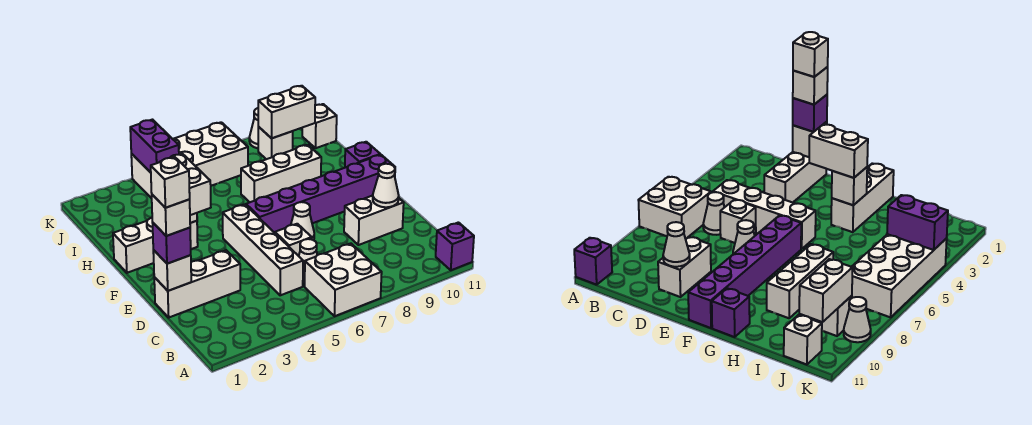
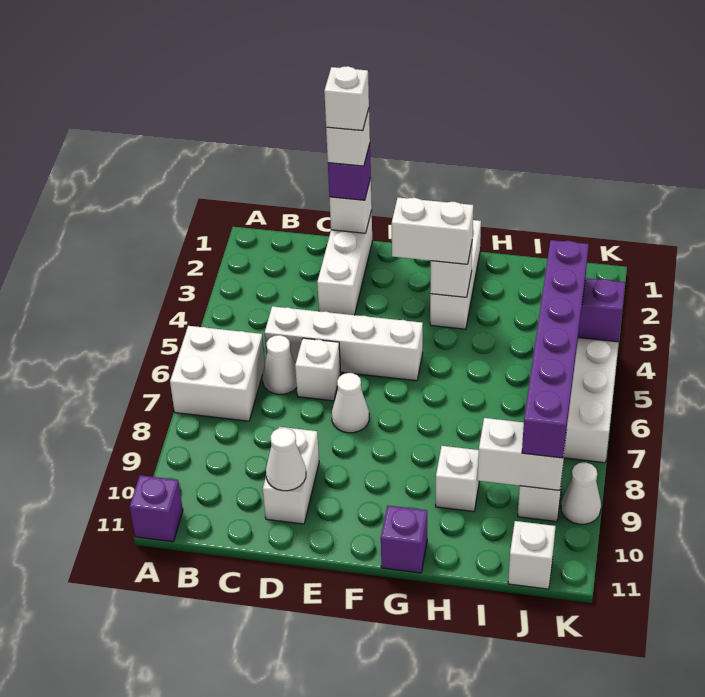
purple 1x6 brick [246,155,395,233] -> purple 1x6 brick moved to [522,240,589,458]
white 1x3 brick [241,145,321,202] -> white 1x1 brick [435,446,479,512]
white 1x2 brick [258,86,315,138] -> white 1x2 brick turned to [478,418,567,490]

